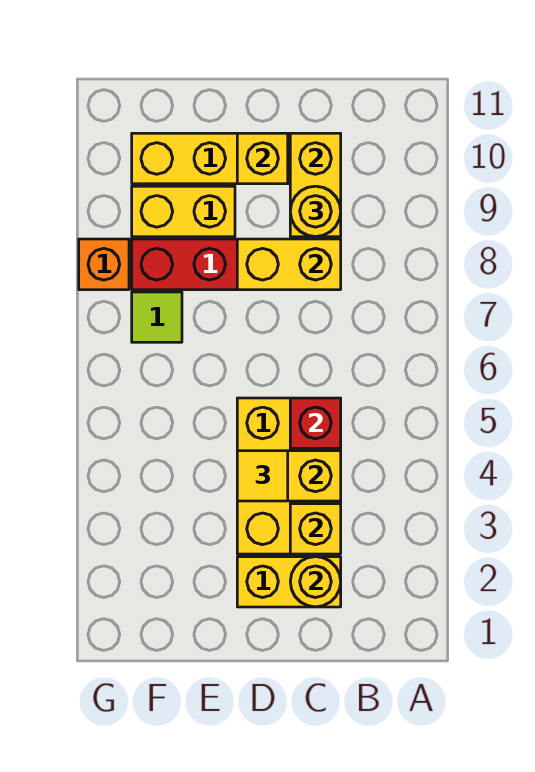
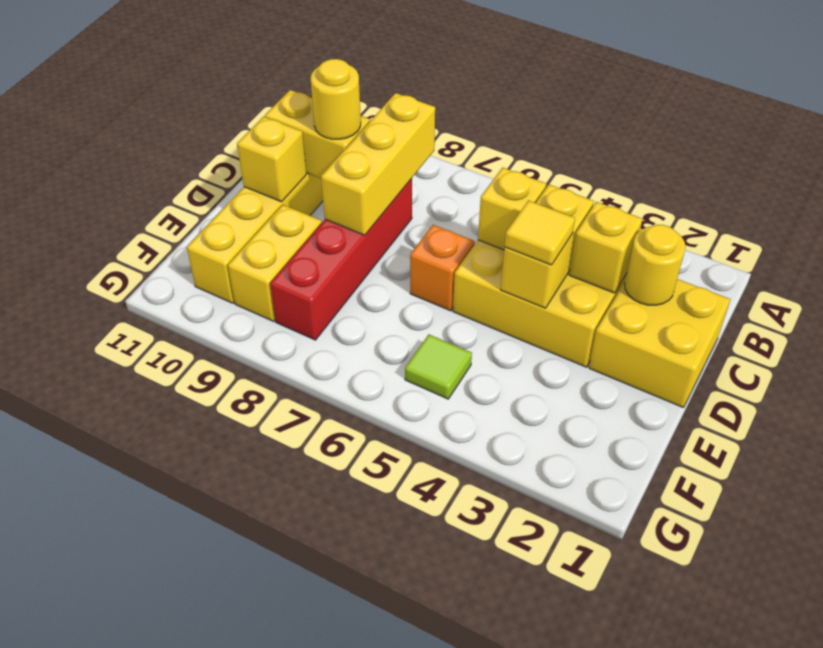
yellow 1x2 brick [237,557,341,607] -> yellow 2x2 brick [589,279,731,408]
red 1x1 brick [290,398,341,448] -> yellow 1x1 brick [478,168,546,250]
yellow 1x2 brick [237,239,341,290] -> yellow 1x3 brick [321,93,435,235]
lime 1x1 tile [132,292,182,342] -> lime 1x1 tile moved to [405,335,472,399]
orange 1x1 brick [79,239,129,290] -> orange 1x1 brick moved to [410,225,475,311]

